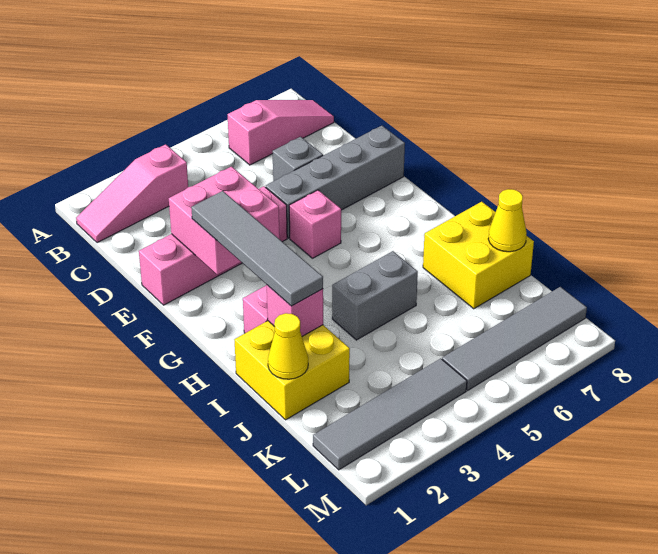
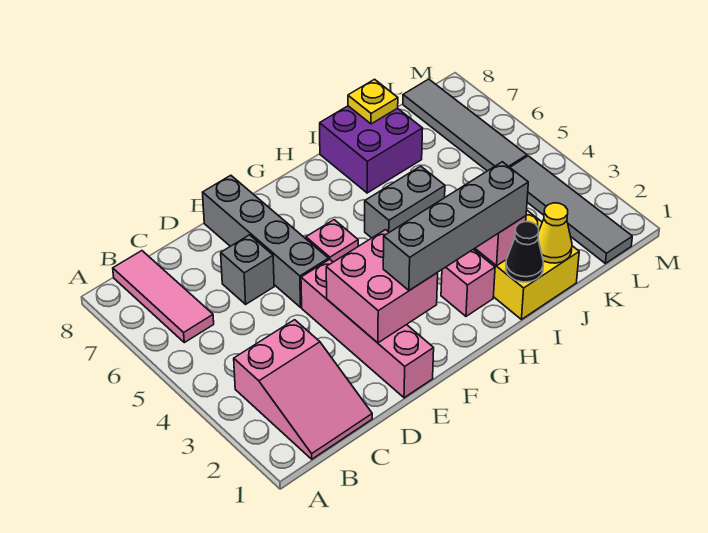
pink 1x3 slope [76,144,188,243] -> pink 2x3 slope [234,320,372,459]
pink 1x3 slope [227,100,334,165] -> pink 1x3 tile [113,251,214,343]
grey 1x4 tile [191,191,323,306] -> grey 1x4 brick [383,162,528,290]
none -> black 1x1 cone [506,222,543,282]
grey 1x2 brick [332,251,418,340] -> grey 1x2 brick turned to [365,166,445,238]
yellow 2x2 brick [423,202,534,309] -> purple 2x2 brick [320,106,423,193]
yellow 1x1 cone [488,189,527,252] -> yellow 1x1 plate [348,79,398,124]

